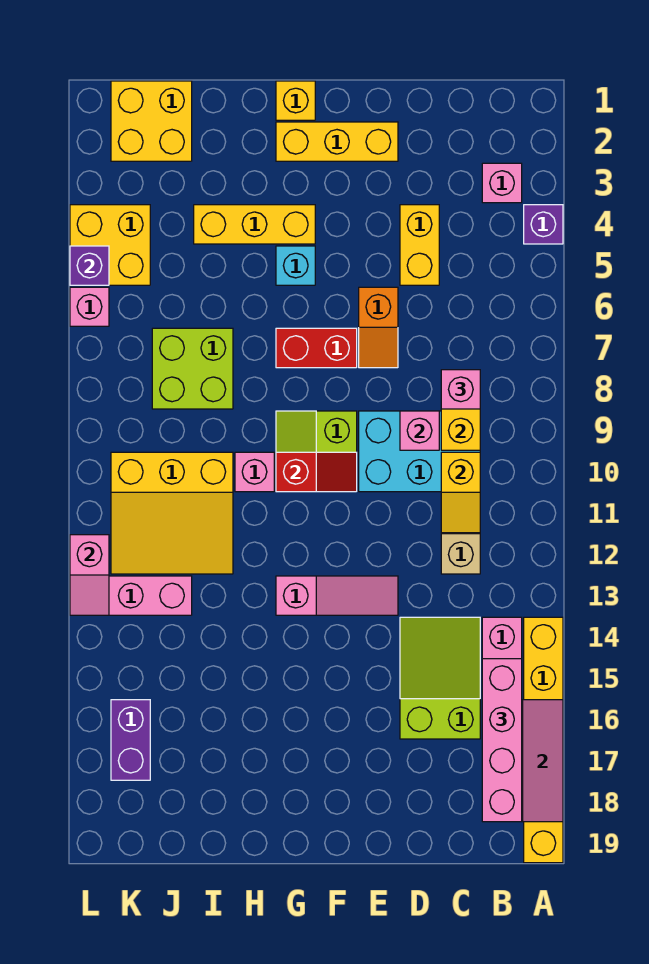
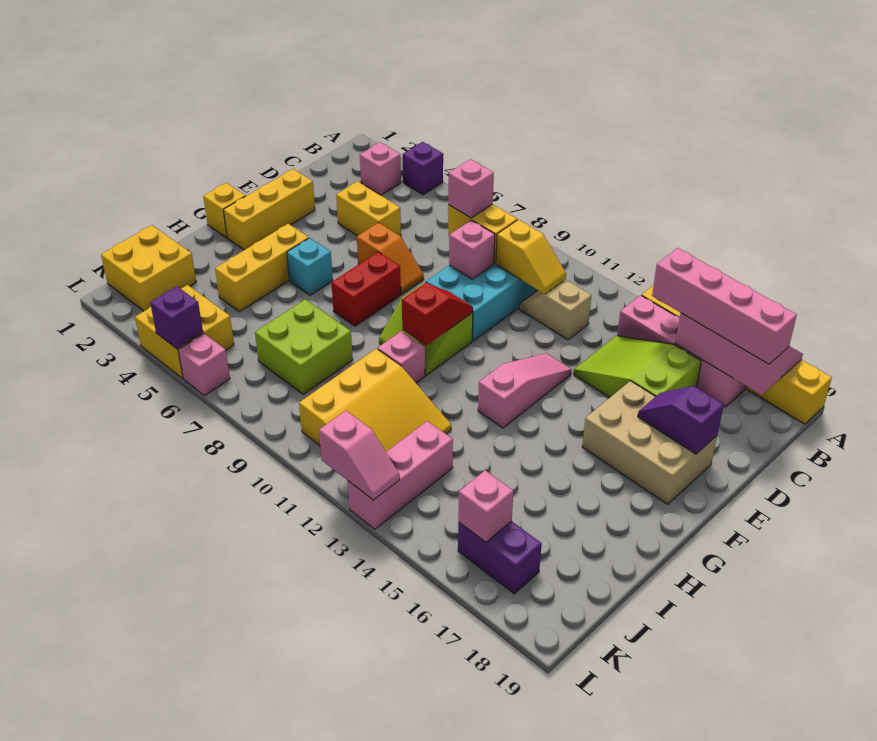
none -> tan 2x3 brick [582,381,717,504]
none -> purple 1x2 slope [638,386,724,454]
none -> pink 1x1 brick [458,471,513,542]

